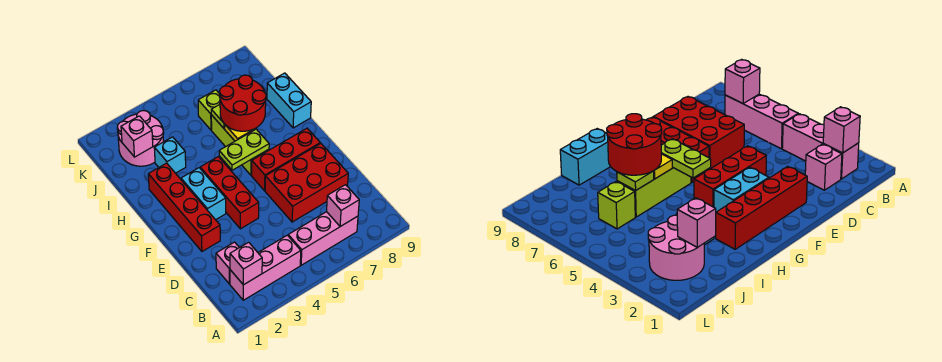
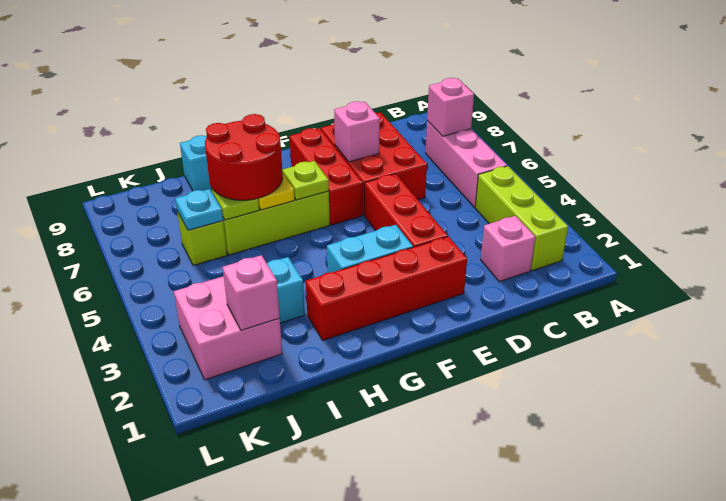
pink 1x3 brick [230,235,301,300] -> lime 1x3 brick [475,166,568,271]
pink 1x1 brick [230,242,262,285] -> pink 1x1 brick moved to [334,101,380,162]
red 1x3 brick [200,157,259,229] -> red 1x3 brick turned to [365,174,448,247]
lime 1x2 plate [219,129,269,170] -> lime 1x1 plate [282,161,329,200]
pink 2x2 round brick [117,111,164,166] -> pink 2x2 brick [174,276,282,380]
none -> cyan 1x1 plate [175,189,223,230]

